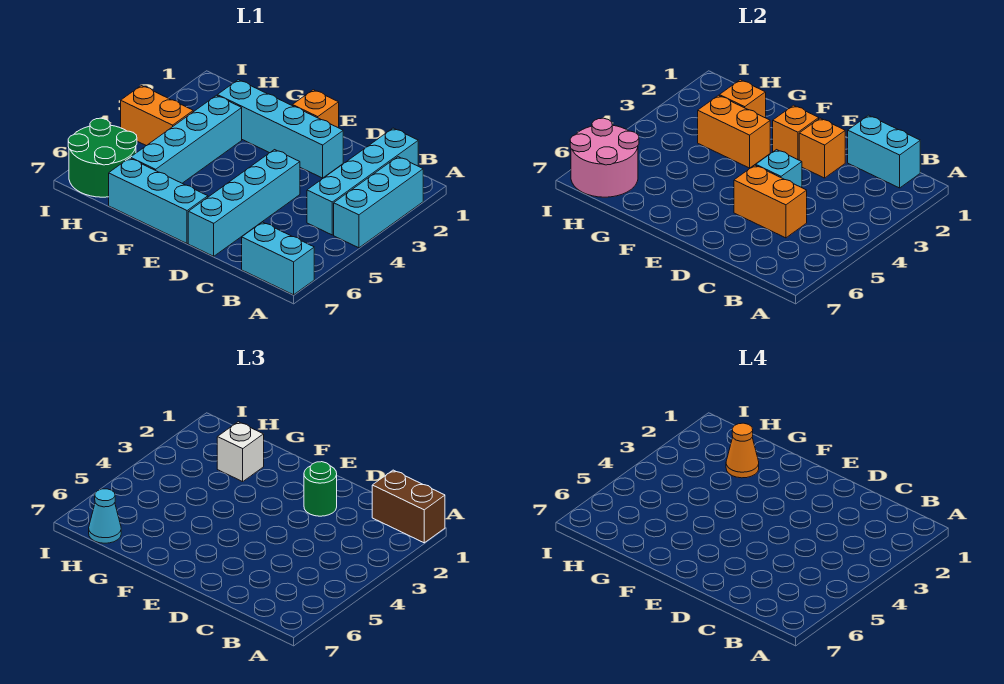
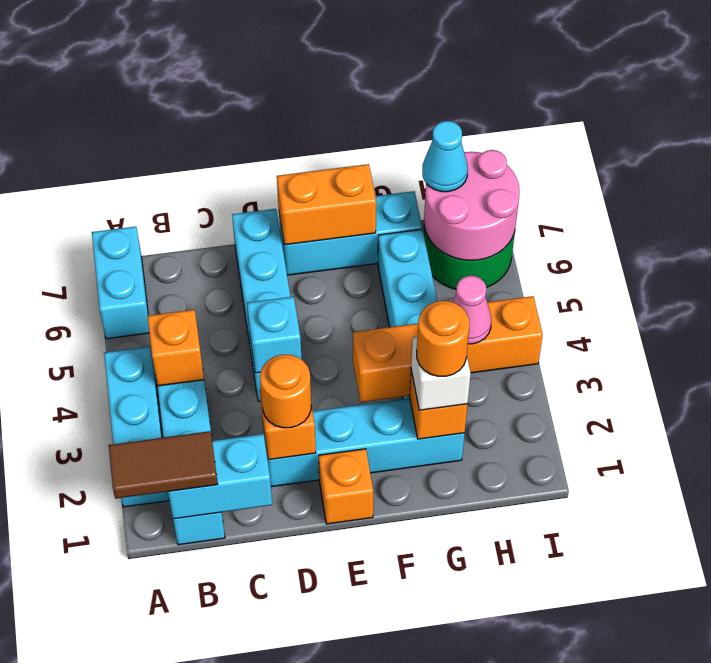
brown 1x2 brick [372,470,445,543] -> brown 1x2 tile [109,431,218,499]
cyan 1x2 brick [242,222,314,295] -> cyan 1x2 brick turned to [92,226,149,339]
orange 1x2 brick [734,165,807,238] -> orange 1x2 brick moved to [277,164,376,245]
green 1x1 round brick [304,462,337,516] -> orange 1x1 round brick [260,355,311,428]
orange 1x1 brick [773,105,819,160] -> orange 1x1 brick moved to [147,310,204,386]
orange 1x1 cone [726,423,759,478] -> orange 1x1 round brick [417,301,469,376]
none -> pink 1x1 cone [452,276,491,344]

